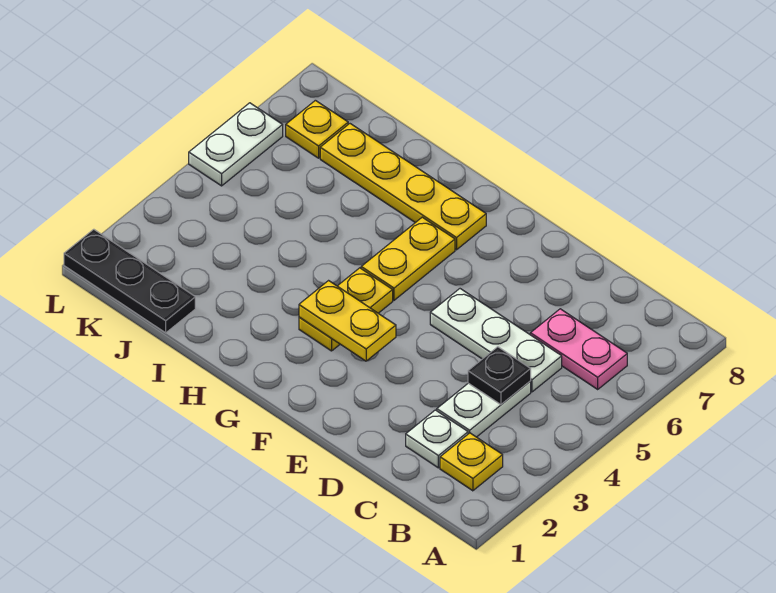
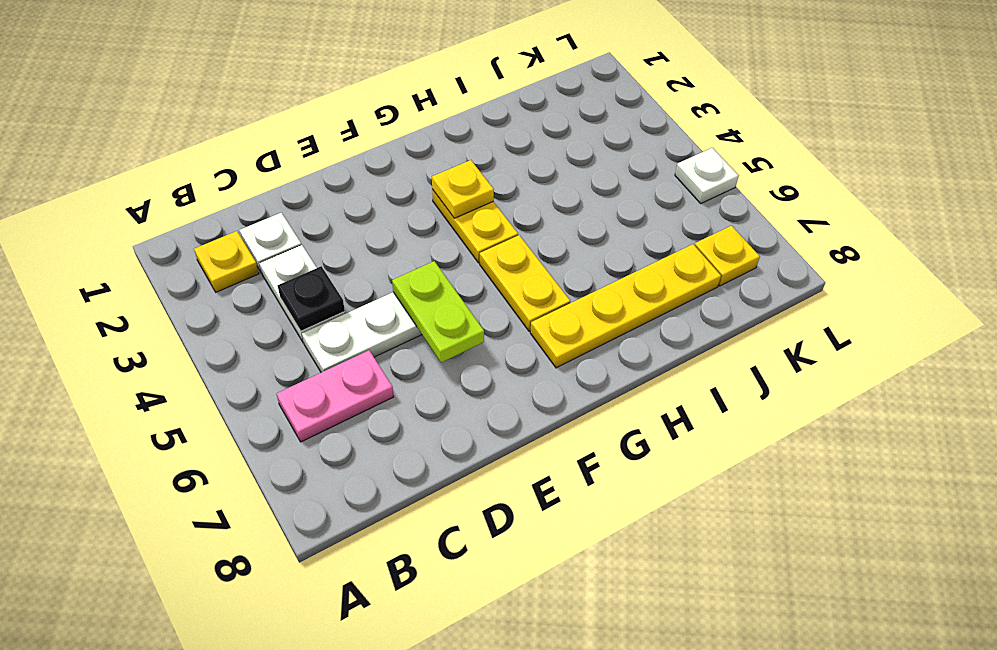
none -> lime 1x2 plate [392,261,484,363]
yellow 1x2 plate [299,281,396,361] -> yellow 1x1 plate [432,160,494,218]
black 1x3 plate [64,229,195,333] -> none
white 1x2 plate [189,103,283,186] -> white 1x1 plate [675,148,739,203]

